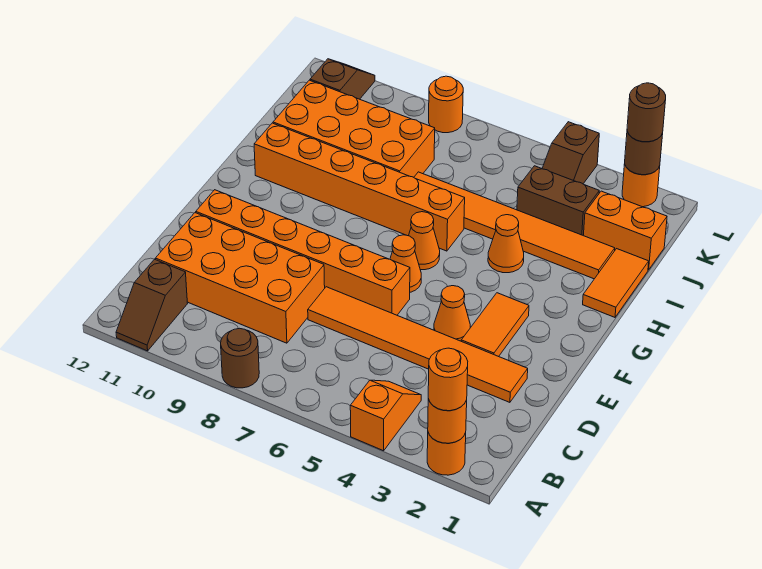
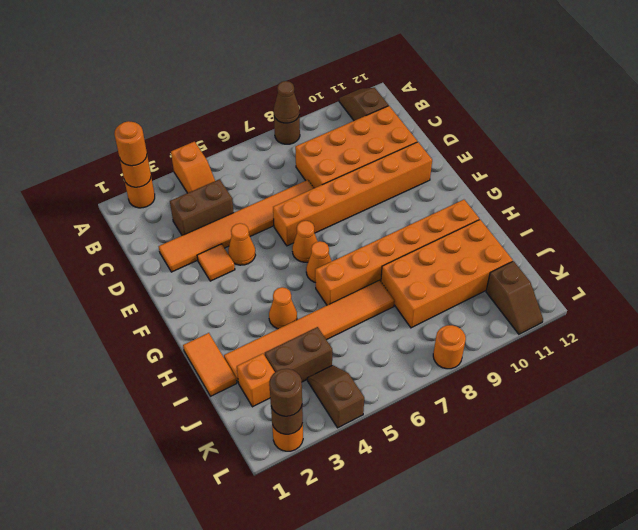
none -> brown 1x1 cone [274,81,300,123]
none -> brown 1x2 brick [170,179,234,235]
orange 1x2 tile [461,293,529,357] -> orange 1x1 tile [197,244,235,281]
orange 1x2 brick [583,191,667,270] -> orange 1x1 brick [237,354,275,407]

